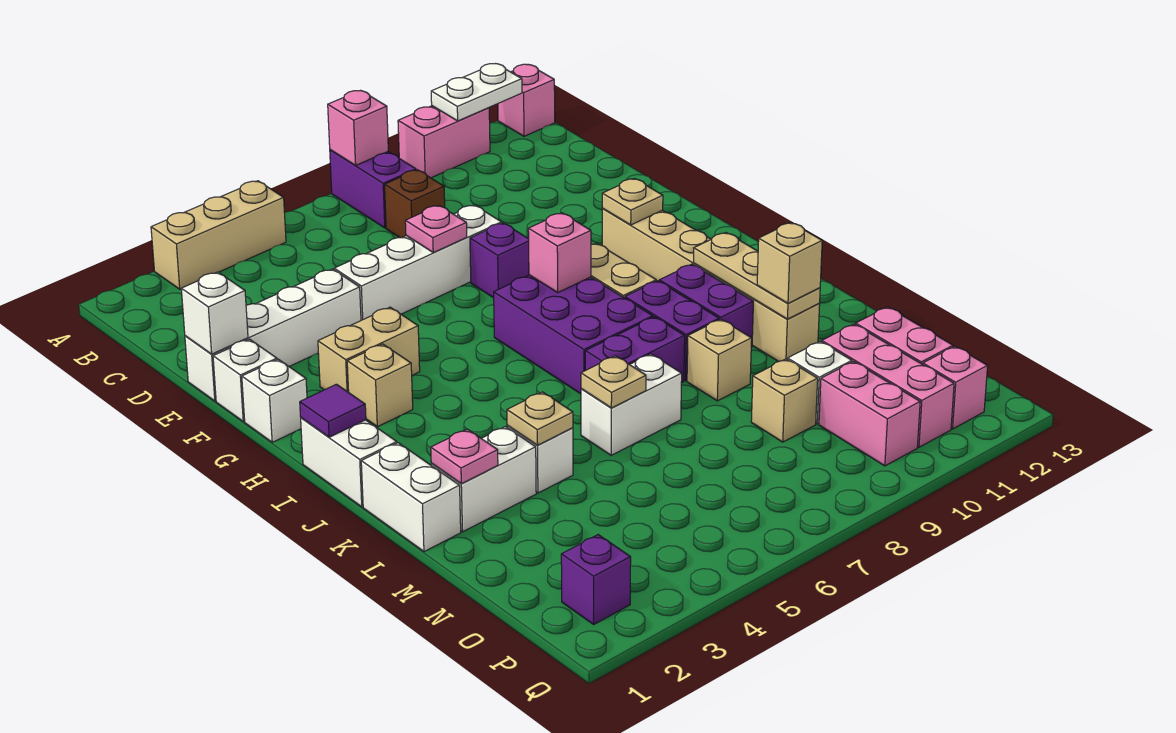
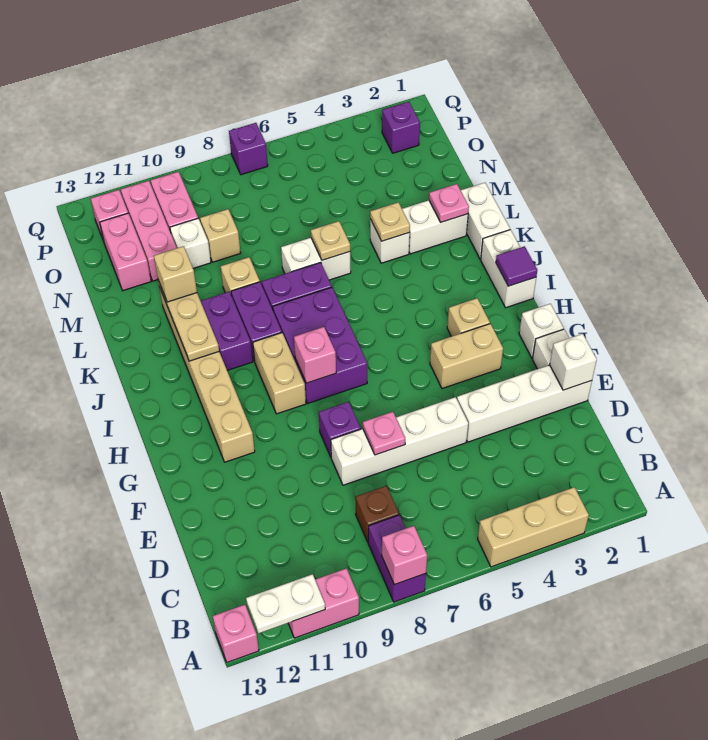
tan 1x1 plate [602,179,663,225] -> none
none -> purple 1x1 brick [229,123,268,175]

